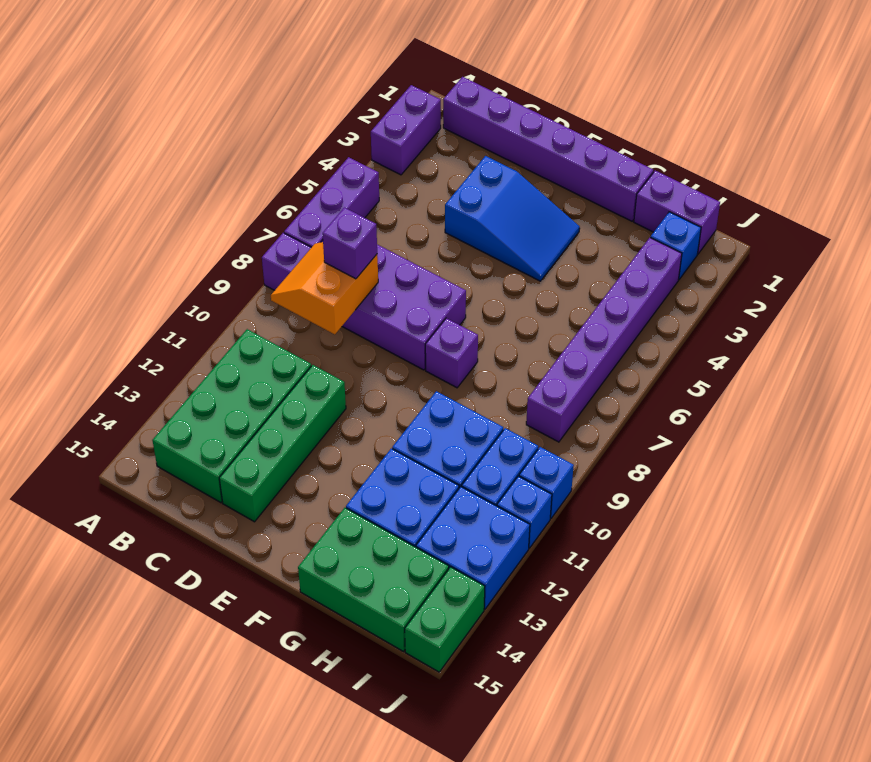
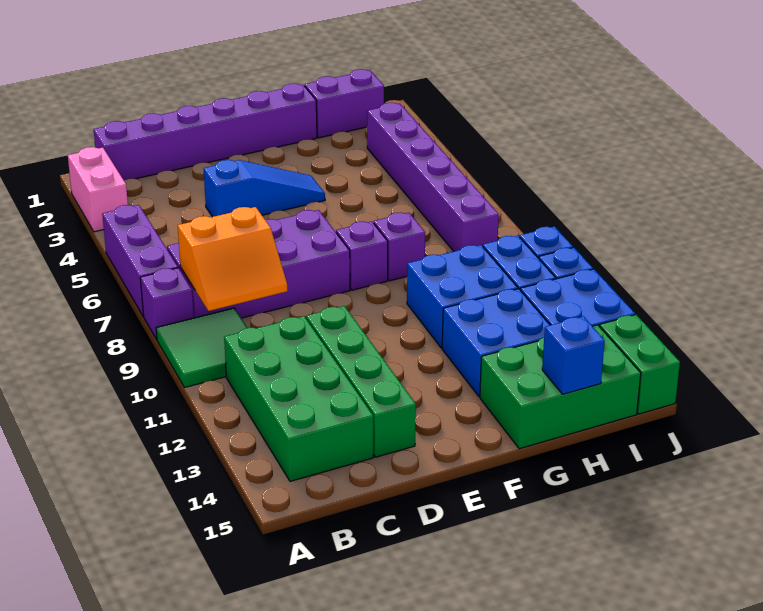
purple 1x2 brick [371,85,441,175] -> pink 1x2 brick [68,147,128,232]
none -> green 2x2 tile [156,308,247,388]
orange 2x2 slope [271,242,378,334] -> orange 2x2 slope turned to [178,207,287,311]
purple 1x1 brick [323,208,377,279] -> purple 1x1 brick moved to [374,213,425,281]
blue 2x3 slope [445,156,580,281] -> blue 1x3 slope [204,160,325,217]
blue 1x1 brick [650,212,701,280] -> blue 1x1 brick moved to [542,316,605,394]

